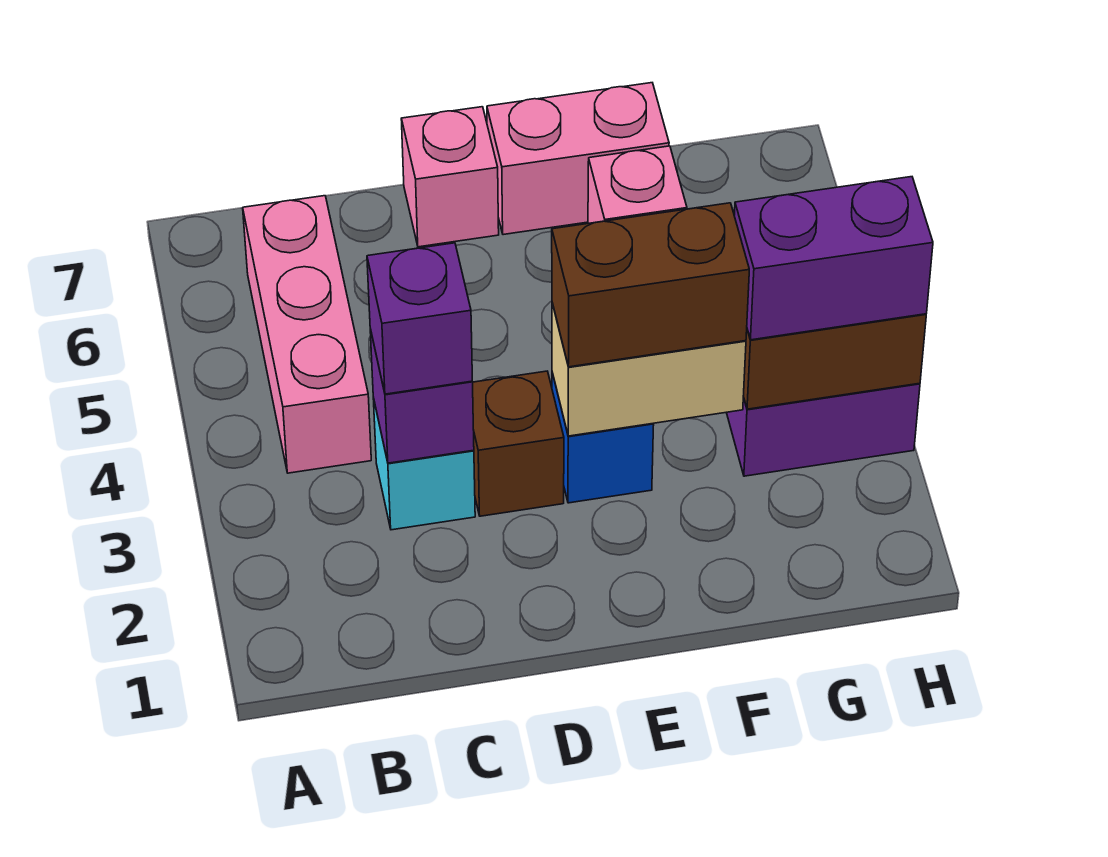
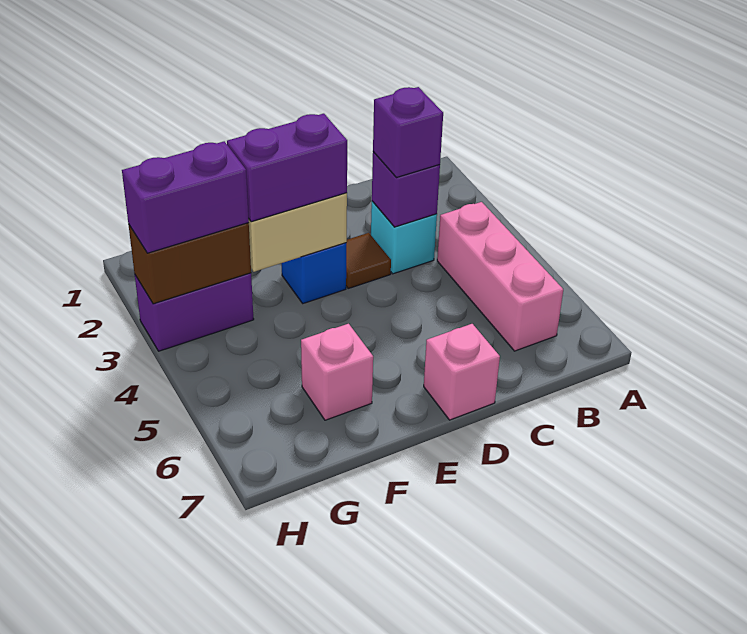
brown 1x1 brick [473,371,564,516] -> brown 1x1 tile [346,233,391,288]
brown 1x2 brick [552,203,749,367] -> purple 1x2 brick [227,114,347,222]
pink 1x2 brick [487,83,669,235] -> none

